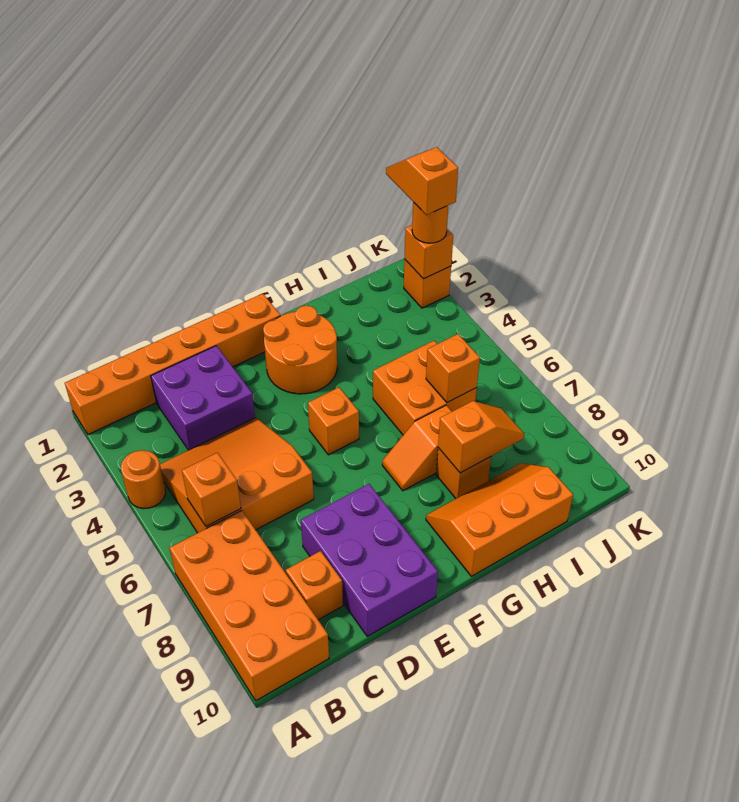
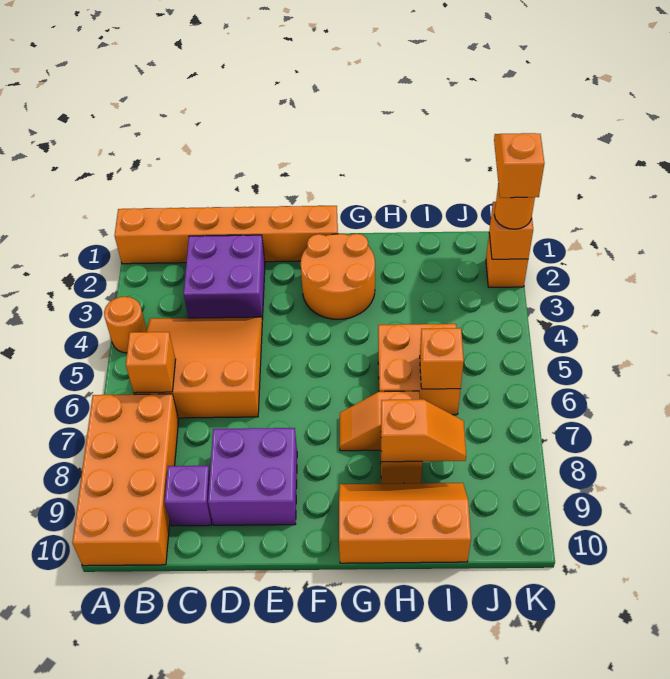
orange 1x1 brick [286,551,343,620] -> purple 1x1 brick [165,466,212,526]
purple 2x3 brick [301,484,438,636] -> purple 2x2 brick [208,428,297,525]
orange 1x1 brick [308,387,359,455] -> none

